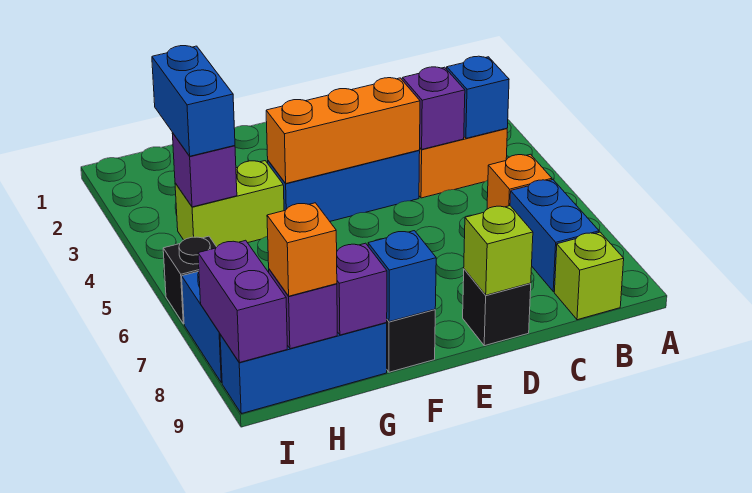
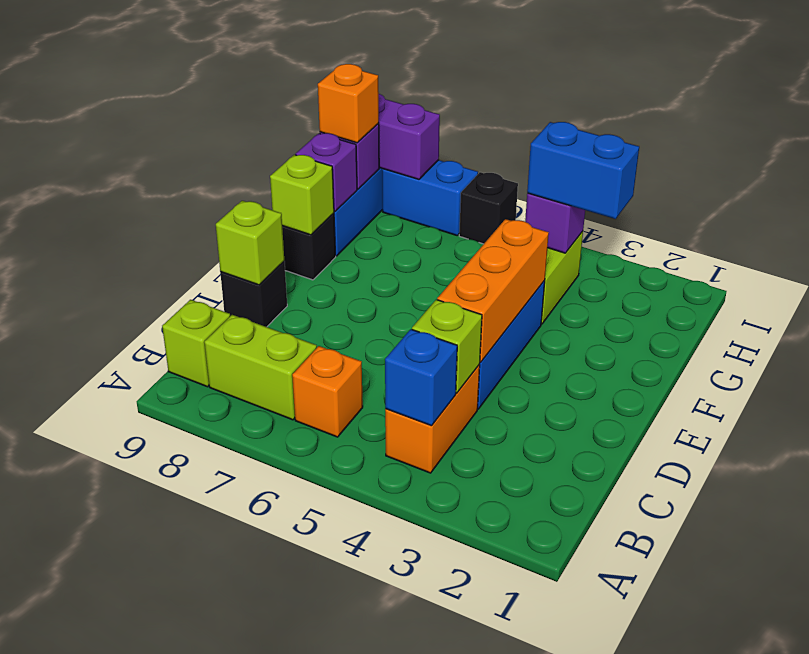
blue 1x2 brick [510,180,599,292] -> lime 1x2 brick [204,315,317,420]
purple 1x1 brick [402,67,465,149] -> lime 1x1 brick [412,300,482,393]
blue 1x1 brick [368,231,436,322] -> lime 1x1 brick [270,155,334,235]

